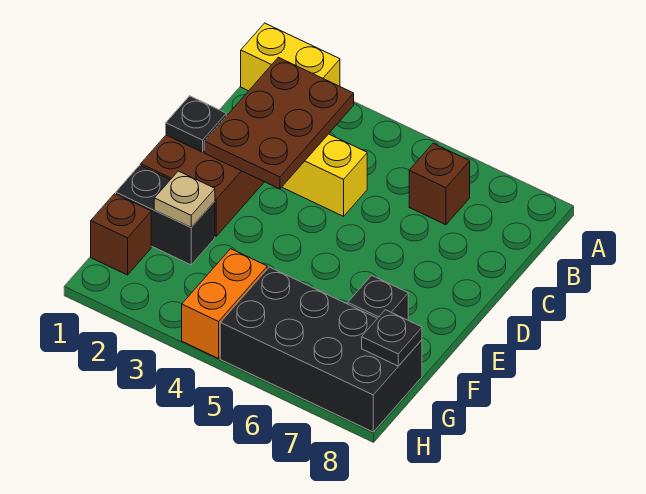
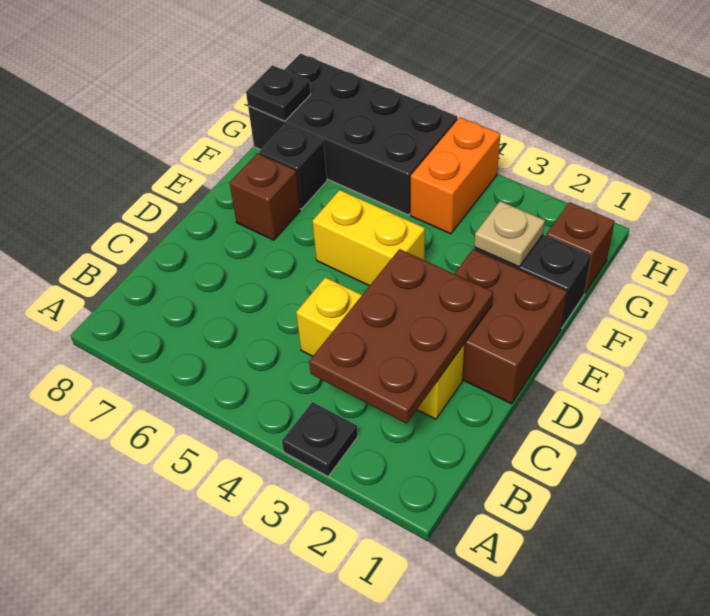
yellow 1x2 brick [241,23,340,91] -> yellow 1x2 brick moved to [313,190,425,286]
brown 1x1 brick [409,144,470,225] -> brown 1x1 brick moved to [230,153,300,240]
black 1x1 plate [166,96,226,152] -> black 1x1 plate moved to [282,402,358,476]

